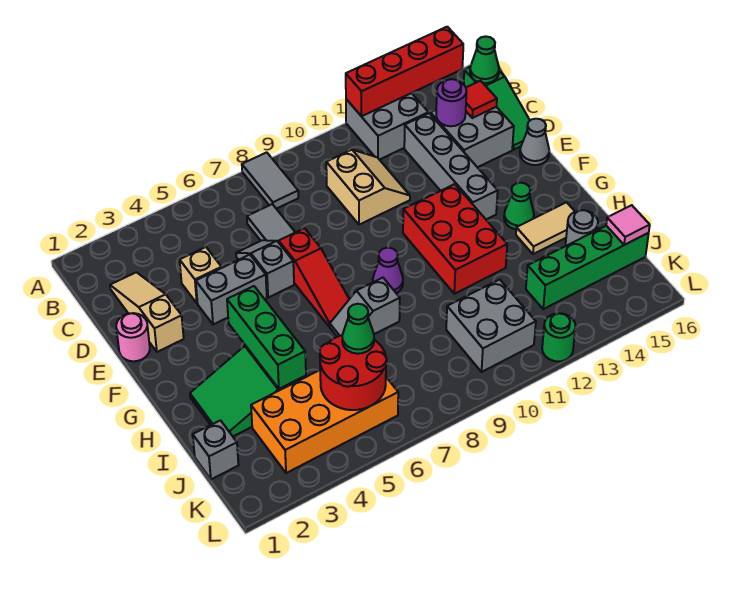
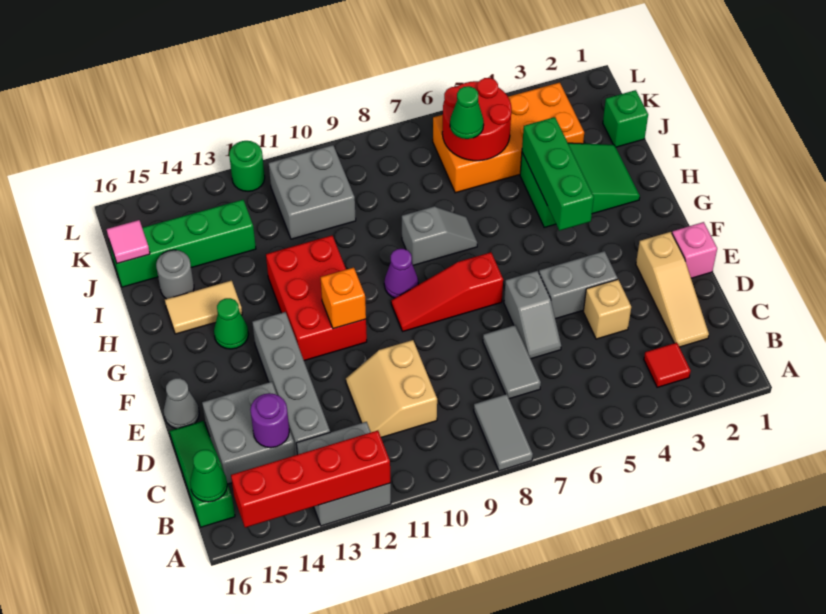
red 1x1 tile [466,81,497,118] -> red 1x1 tile moved to [644,343,691,387]
pink 1x1 round brick [116,313,150,361] -> pink 1x1 brick [672,222,717,278]
red 1x3 slope [279,228,349,327] -> red 1x3 slope turned to [391,252,503,331]
none -> orange 1x1 brick [321,268,366,329]
grey 1x1 brick [193,420,238,479] -> green 1x1 brick [603,90,648,147]

